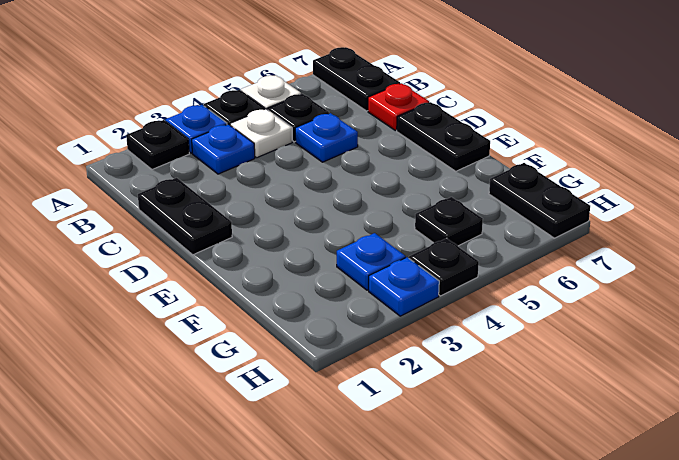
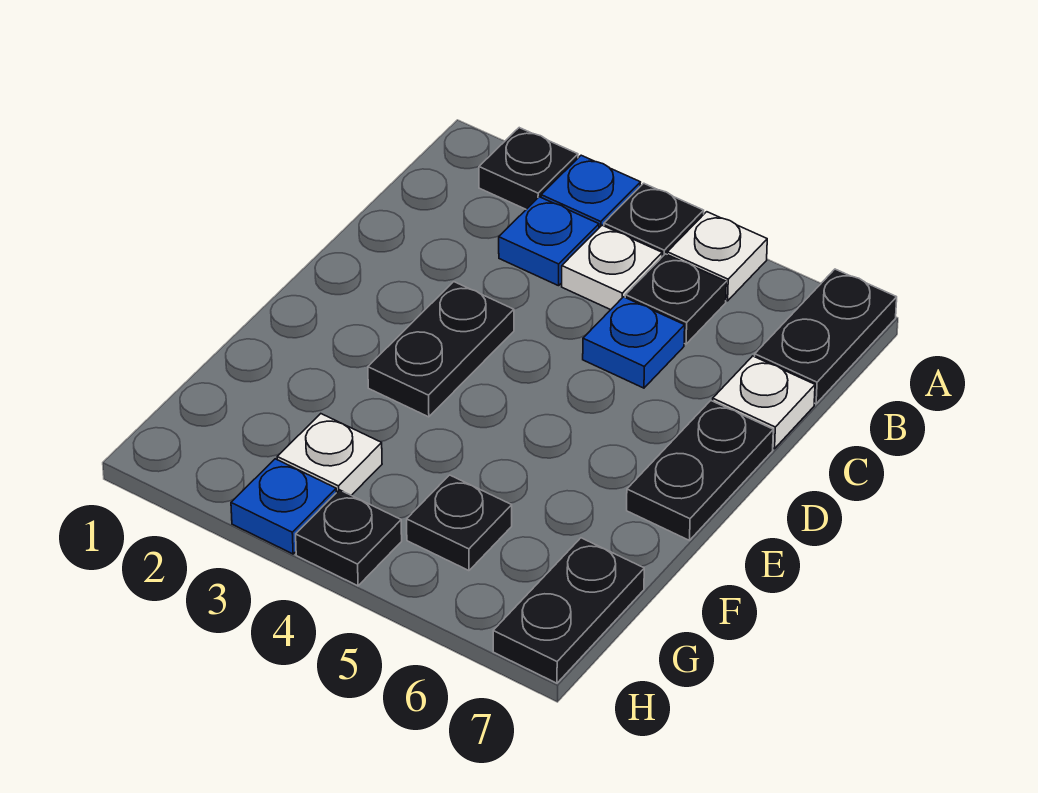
black 1x2 plate [138,178,232,255] -> black 1x2 plate moved to [368,282,514,417]
red 1x1 plate [368,83,429,130] -> white 1x1 plate [713,356,815,449]
blue 1x1 plate [337,233,406,290] -> white 1x1 plate [277,414,382,495]

